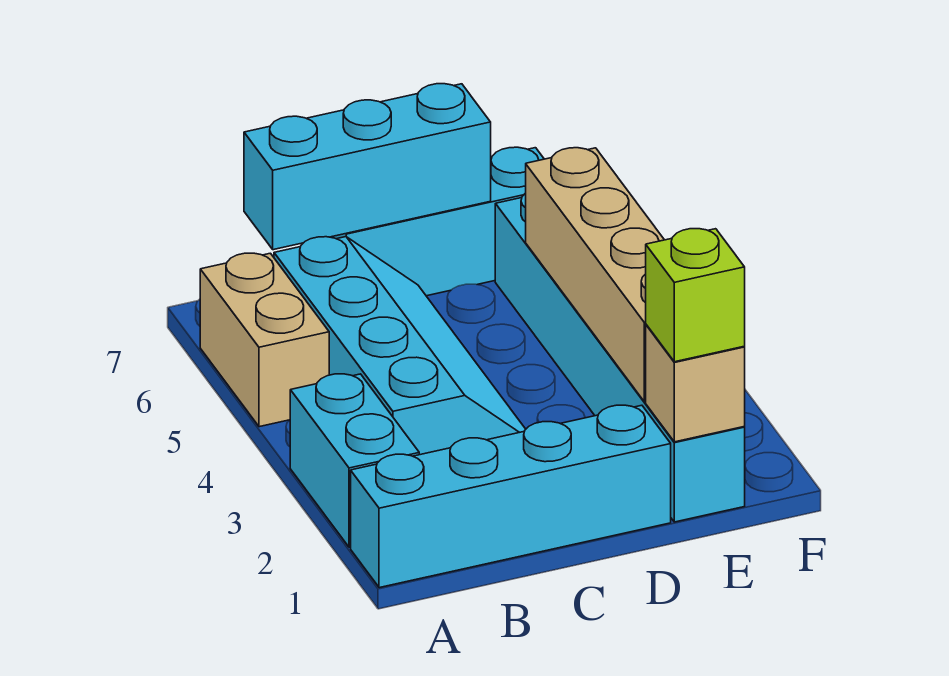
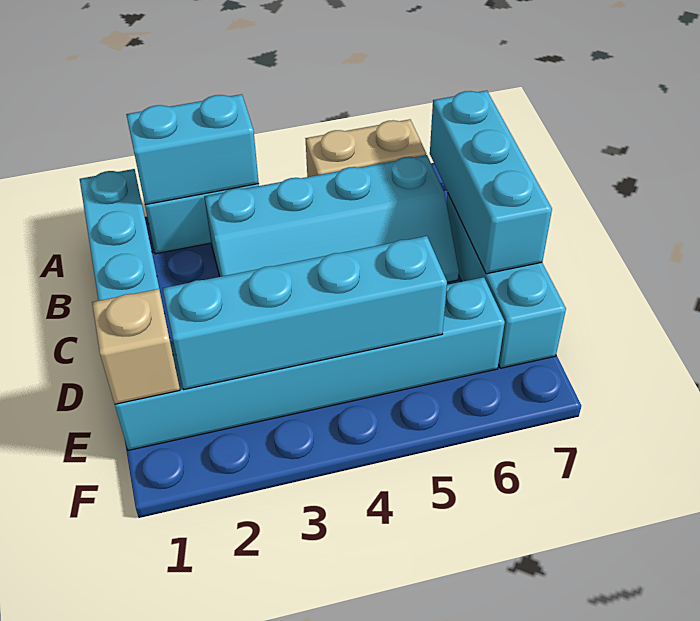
none -> cyan 1x2 brick [126,94,259,205]
lime 1x1 brick [646,229,745,362] -> none
tan 1x4 brick [526,148,664,402] -> cyan 1x4 brick [163,236,447,389]

